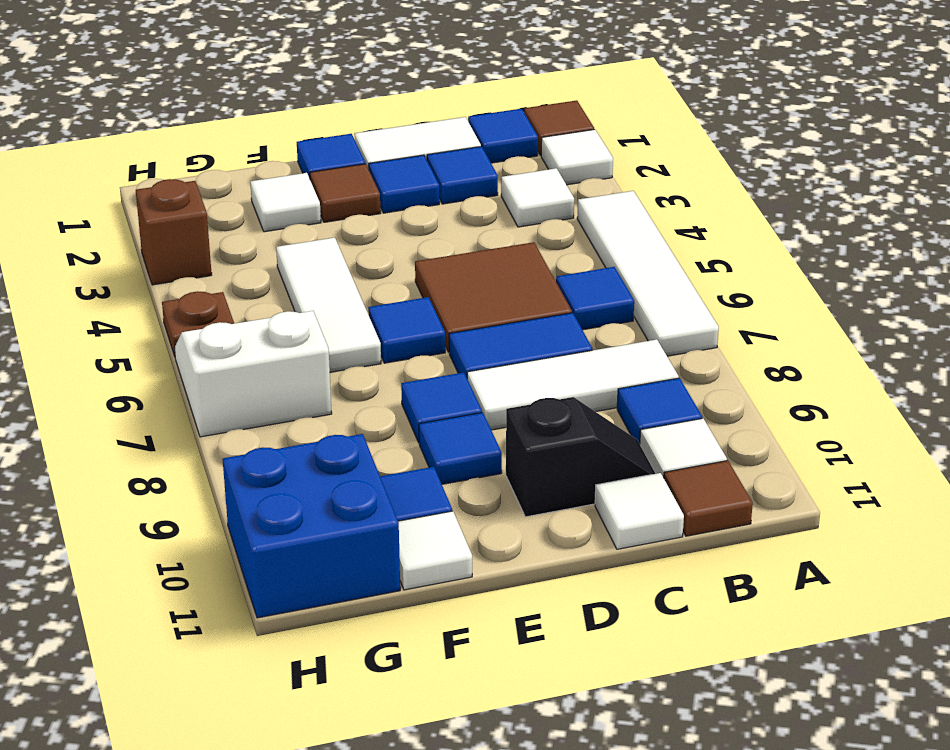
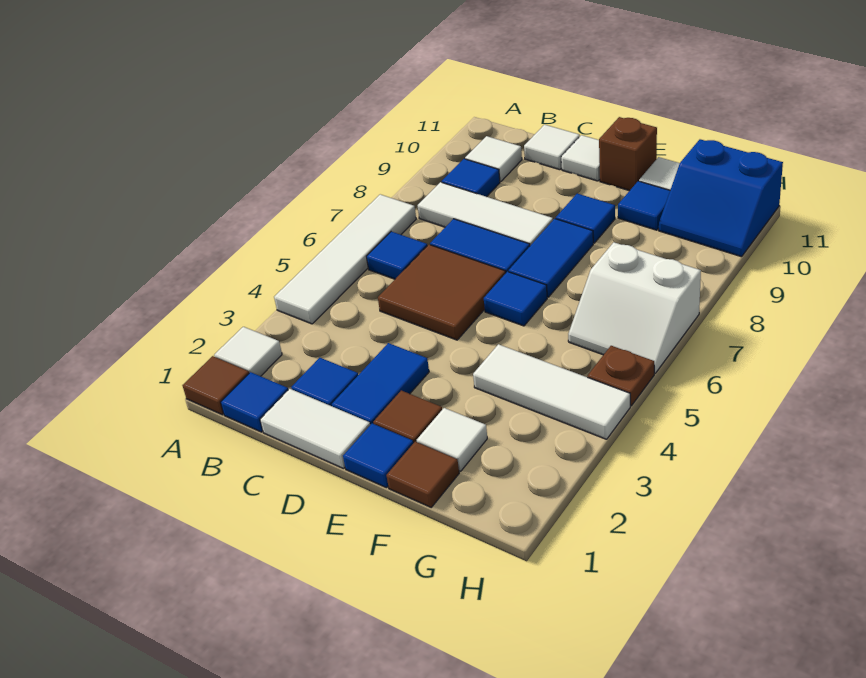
white 1x1 tile [501,168,574,227] -> white 1x1 tile moved to [561,135,600,181]
brown 1x1 tile [664,461,753,536] -> brown 1x1 tile moved to [386,442,459,507]
black 1x2 slope [506,397,655,517] -> none
blue 1x1 tile [369,155,439,213] -> blue 1x2 tile [332,343,429,425]
blue 1x1 tile [401,372,482,443] -> blue 1x2 tile [509,219,593,297]
white 1x3 tile [276,237,381,372] -> white 1x3 tile turned to [473,344,630,439]
blue 2x2 brick [223,434,400,618] -> blue 2x2 slope [659,139,783,257]
brown 1x1 brick [136,179,212,285] -> brown 1x1 brick moved to [599,117,657,191]

